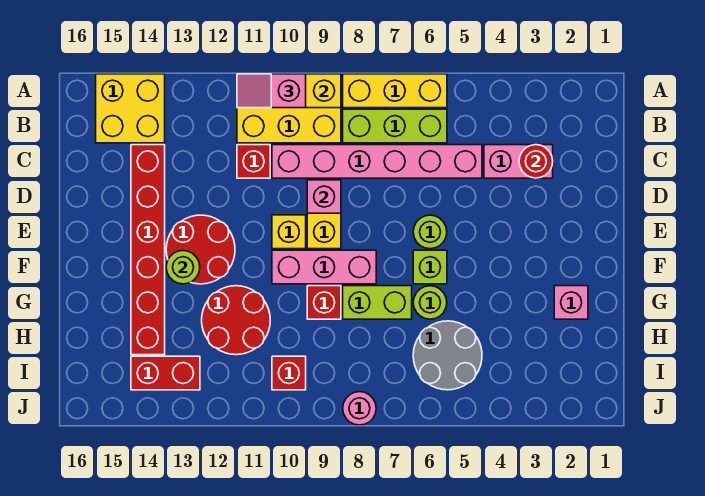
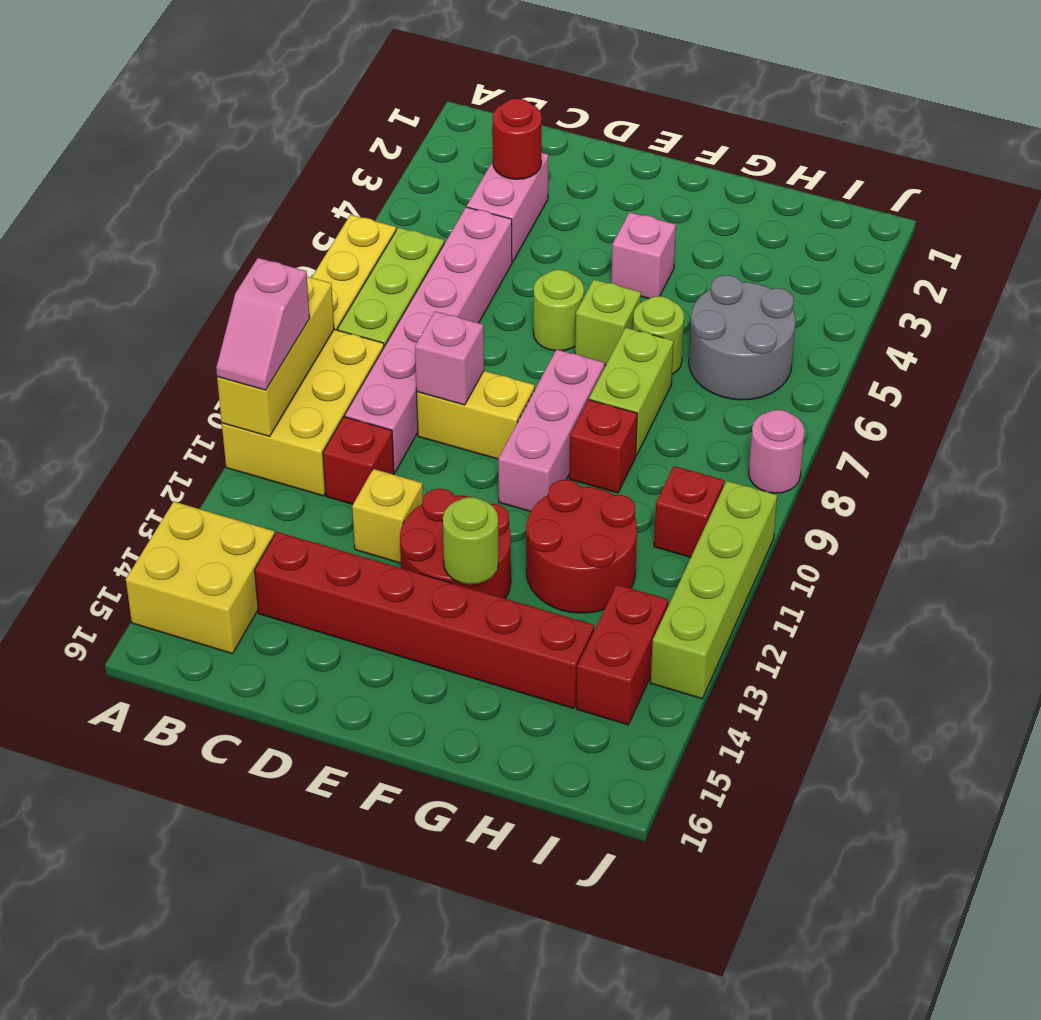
yellow 1x1 brick [272,215,306,249] -> yellow 1x1 brick moved to [352,469,423,563]
pink 1x1 brick [554,286,588,319] -> pink 1x1 brick moved to [611,212,676,298]
none -> lime 1x4 brick [651,481,777,699]

